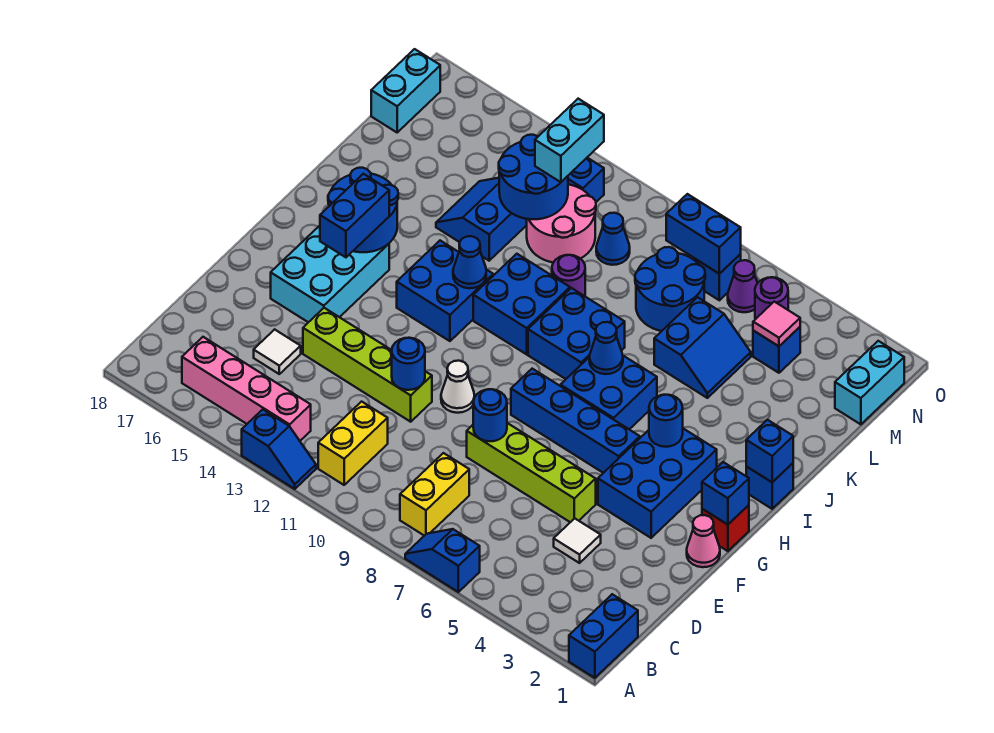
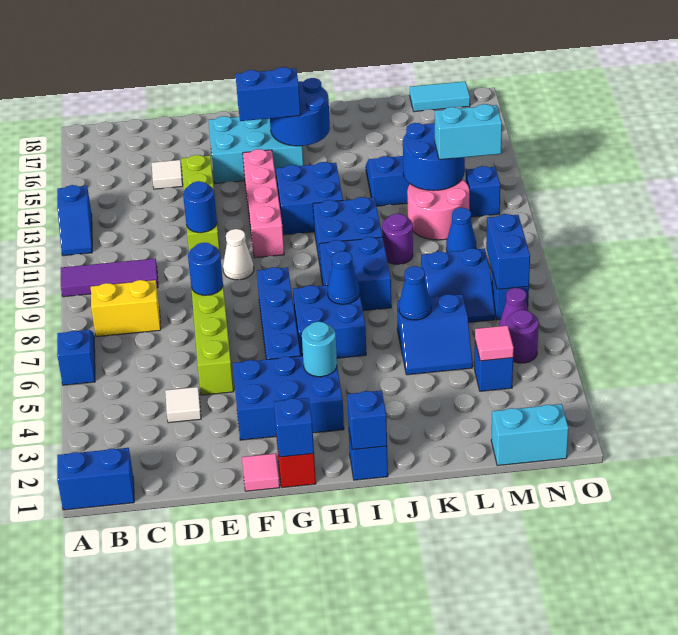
none -> purple 1x3 tile [61,258,158,297]
yellow 1x2 brick [318,402,388,485] -> none
pink 1x4 brick [182,337,311,441] -> pink 1x4 brick moved to [243,149,284,258]
pink 1x1 cone [687,515,720,567] -> pink 1x1 tile [242,453,280,491]
blue 1x1 round brick [649,395,683,447] -> cyan 1x1 round brick [302,322,337,377]
blue 1x1 cone [453,236,486,288] -> blue 1x1 cone moved to [399,266,431,320]
blue 2x2 round brick [635,247,705,331] -> blue 2x2 slope [421,248,495,323]
cyan 1x2 brick [371,49,440,132] -> cyan 1x2 tile [410,81,470,112]

